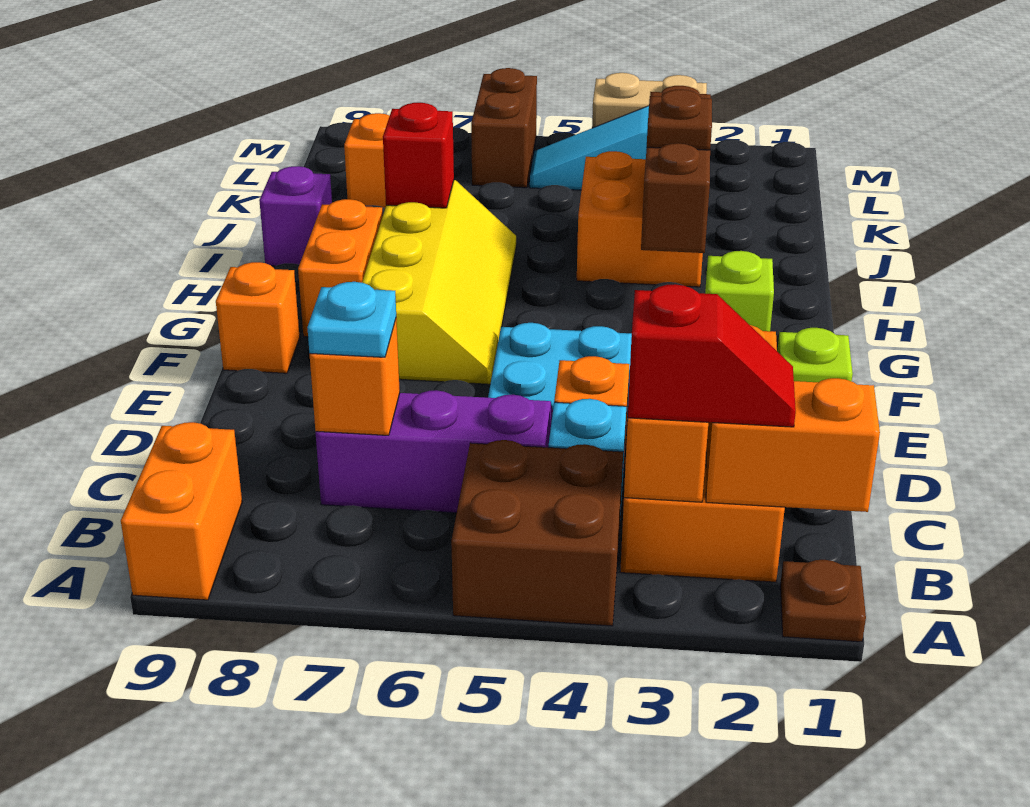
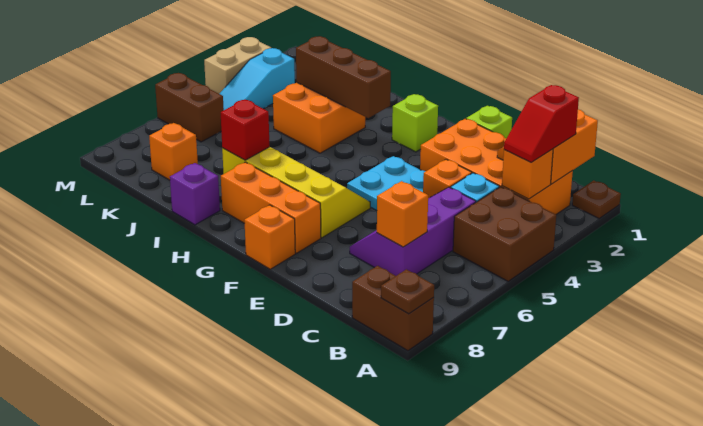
orange 1x2 brick [121,422,242,600] -> brown 1x2 brick [352,266,434,351]
red 1x2 slope [628,284,796,427] -> red 1x2 slope turned to [504,85,579,162]
cyan 1x1 plate [307,282,396,357] -> none
orange 1x2 brick [298,199,383,337] -> orange 1x3 brick [221,162,321,253]
brown 1x1 plate [647,90,712,150] -> brown 1x1 plate moved to [381,269,434,314]

